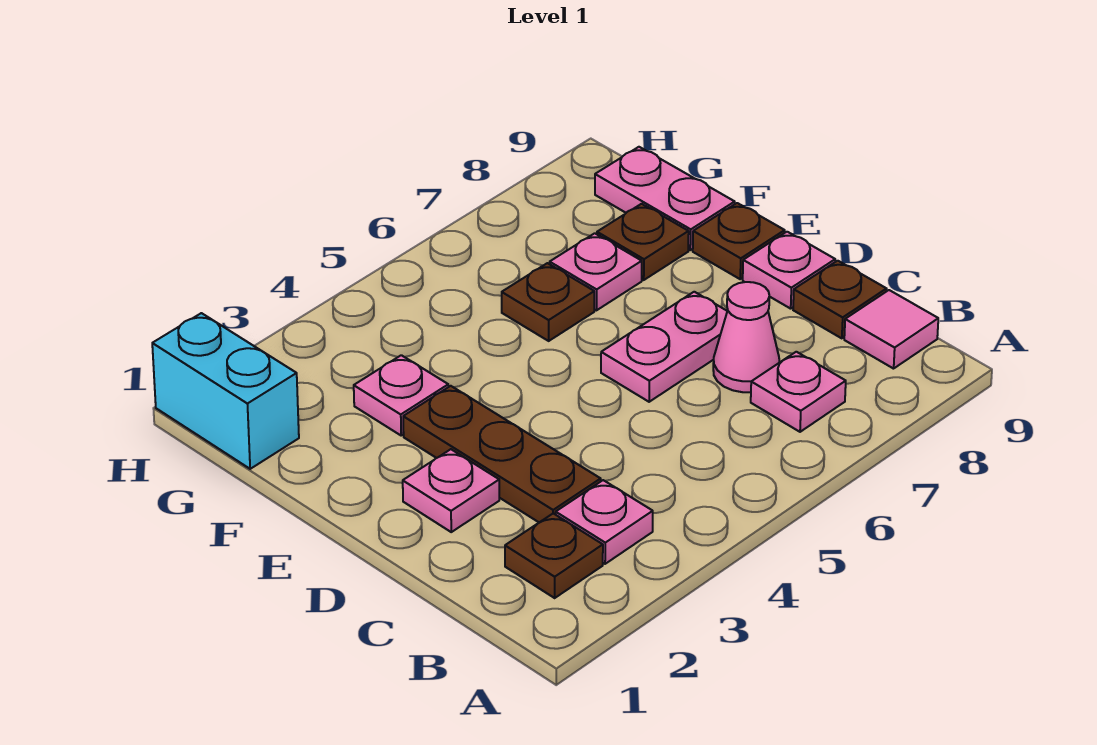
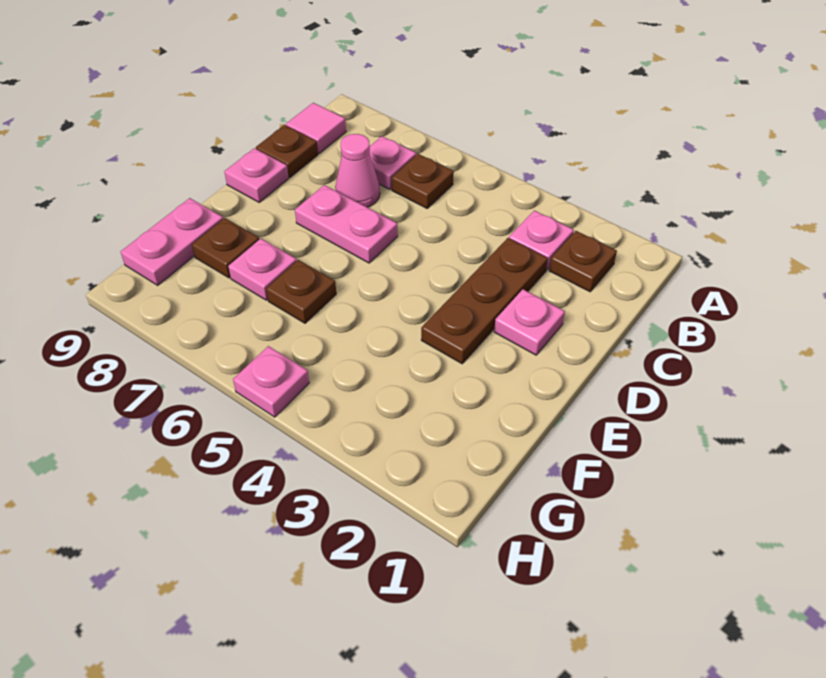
brown 1x1 plate [693,203,785,279] -> brown 1x1 plate moved to [392,154,454,208]
pink 1x1 plate [354,355,448,435] -> pink 1x1 plate moved to [233,346,309,417]
cyan 1x2 brick [152,313,299,469] -> none

